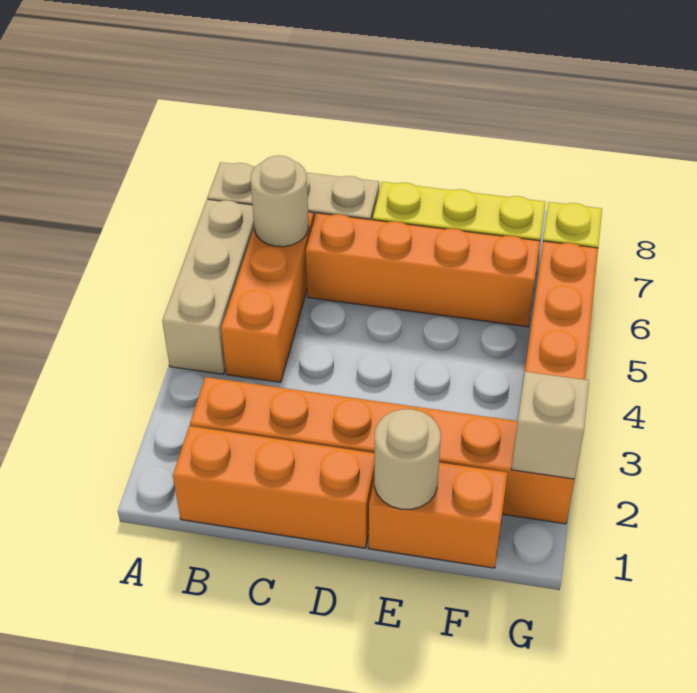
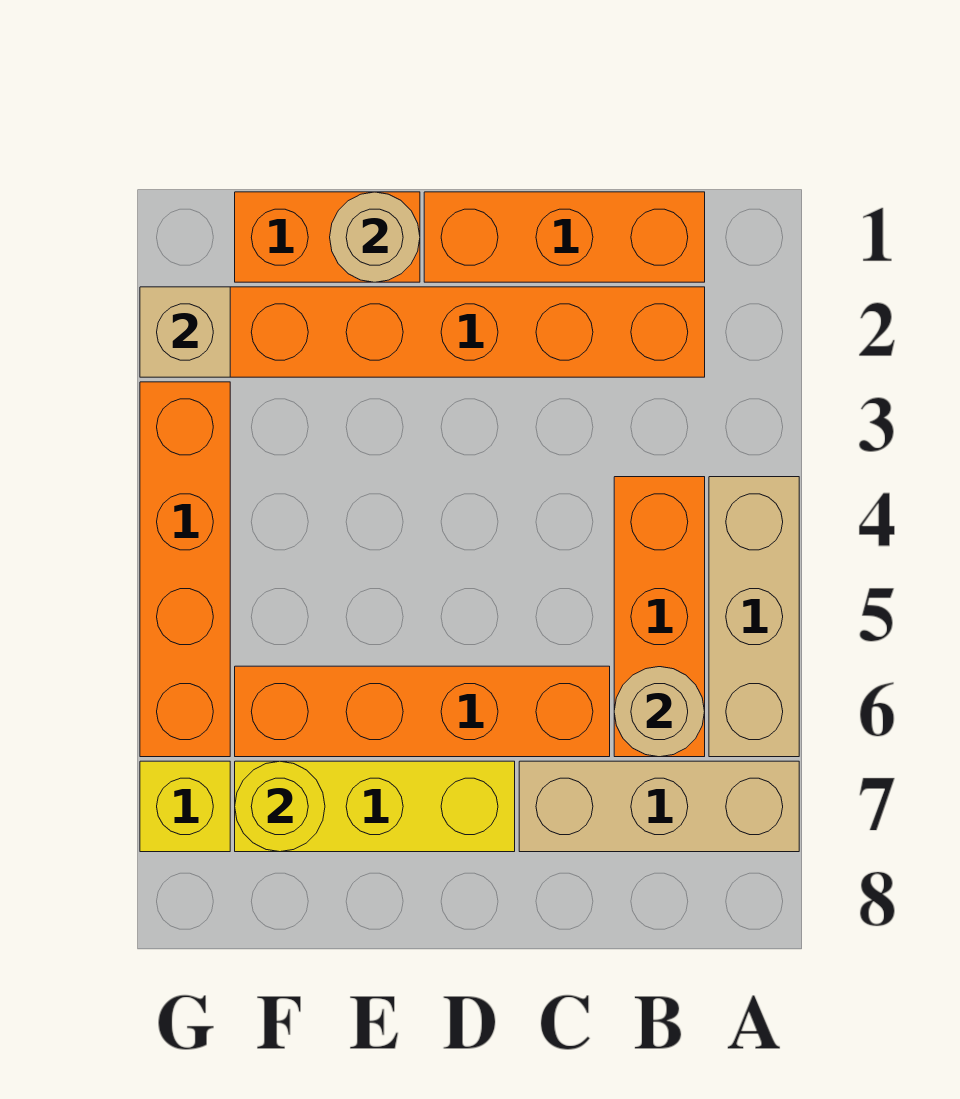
none -> yellow 1x1 round brick [235,761,325,852]

